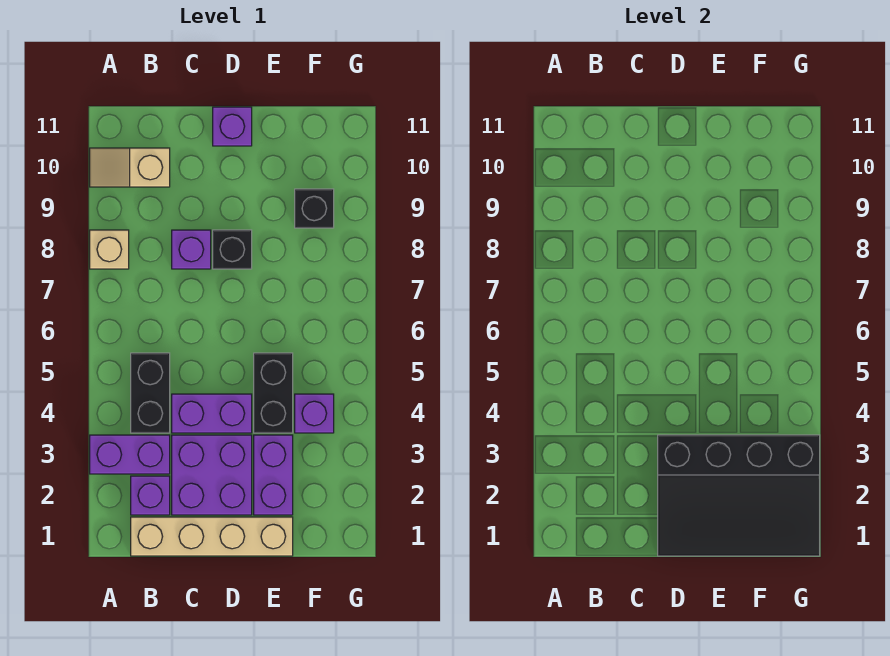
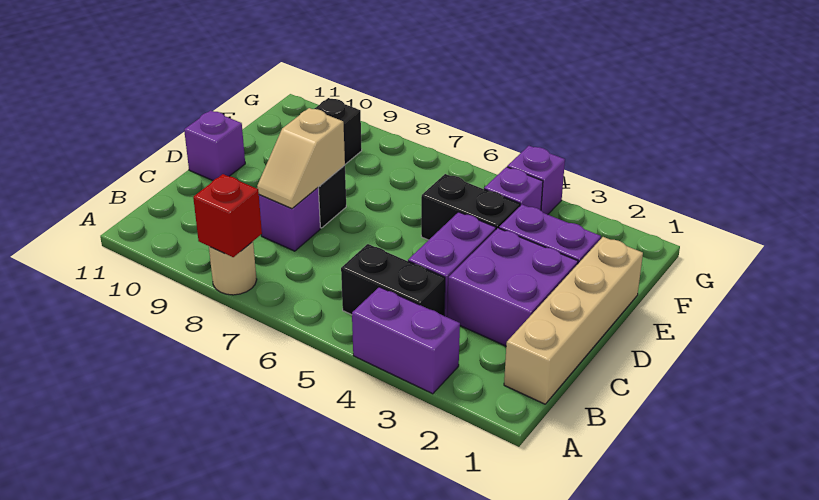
purple 1x2 brick [90,435,170,474] -> purple 1x2 brick turned to [352,287,460,394]
tan 1x1 brick [90,230,129,269] -> tan 1x1 round brick [209,242,257,295]
none -> red 1x1 brick [193,174,262,257]
tan 1x2 slope [90,148,170,187] -> tan 1x2 slope moved to [257,108,345,209]
purple 1x1 brick [131,476,170,515] -> purple 1x1 brick moved to [507,146,565,215]
black 3x4 slope [658,435,820,556] -> none

